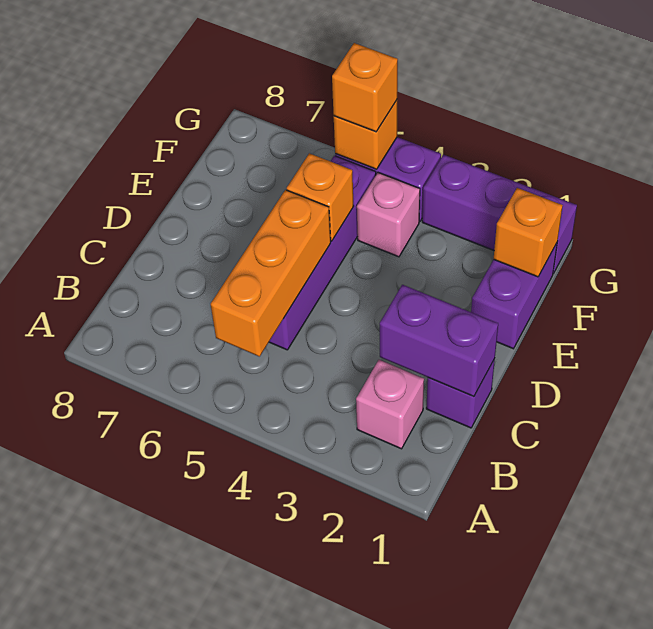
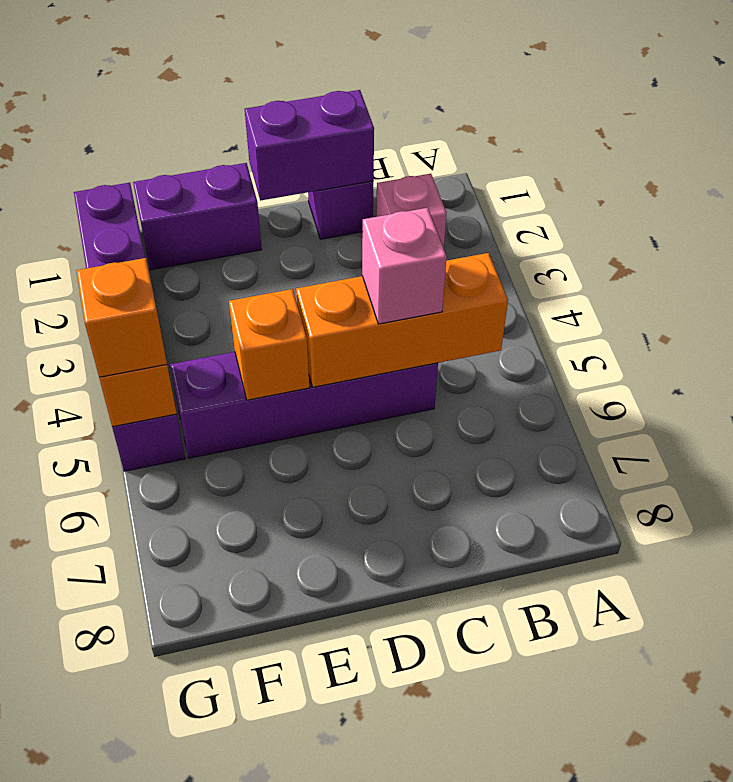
purple 1x2 brick [380,285,498,397] -> purple 1x2 brick turned to [245,90,374,201]
orange 1x1 brick [494,188,563,277] -> none
pink 1x1 brick [357,173,420,257] -> pink 1x1 brick moved to [362,208,447,324]

